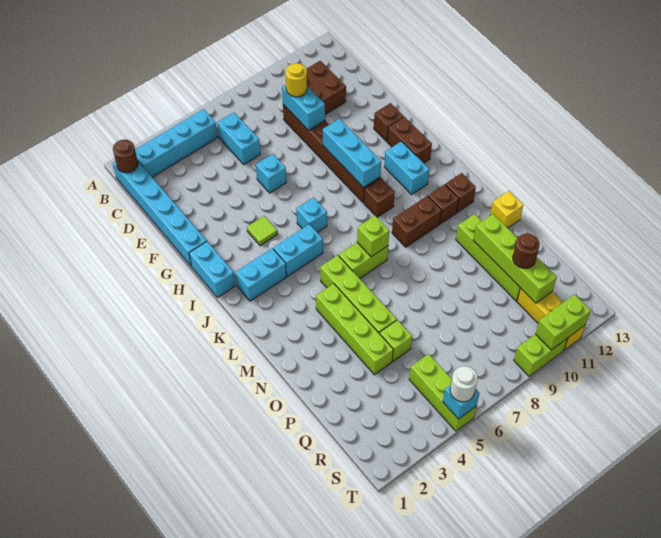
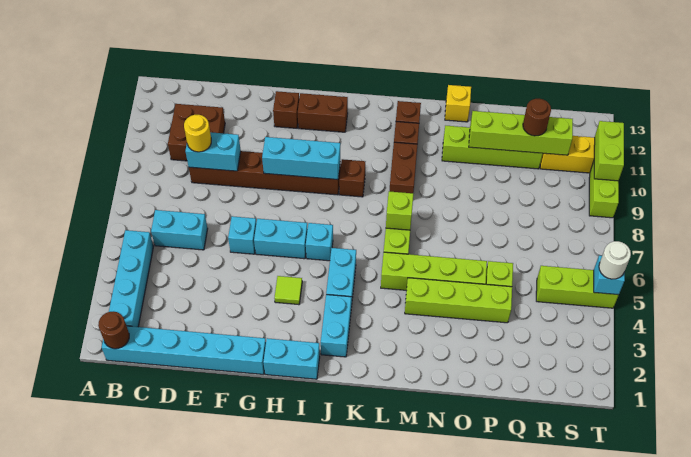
cyan 1x2 brick [384,141,429,195] -> cyan 1x2 brick moved to [254,219,308,259]

